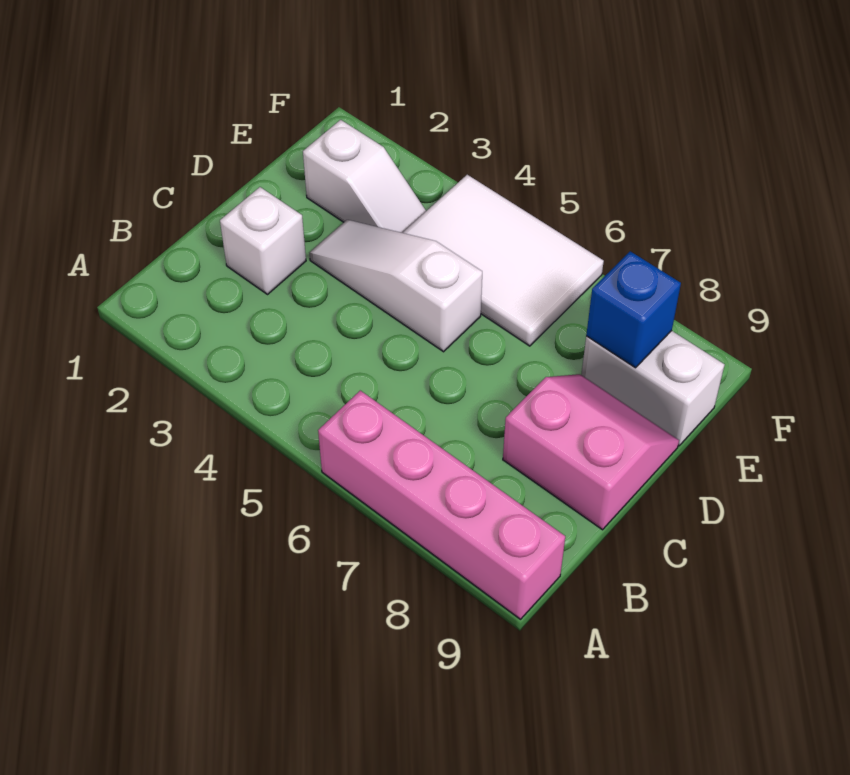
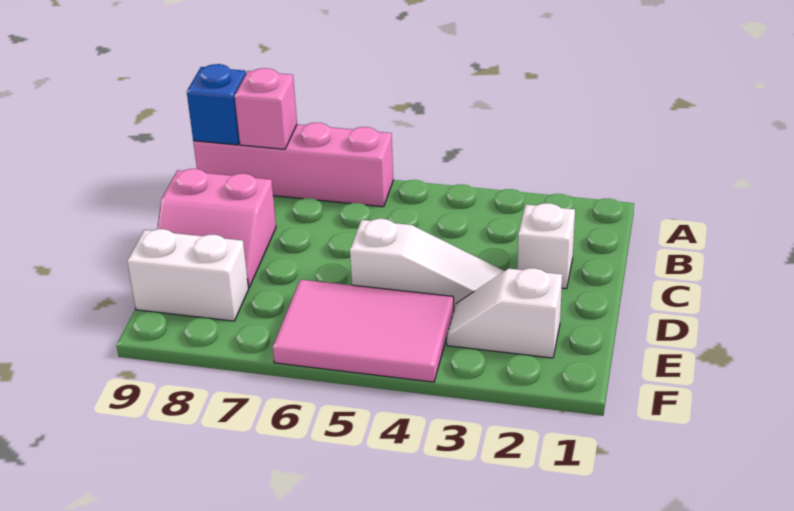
none -> pink 1x1 brick [235,68,297,149]
white 2x3 tile [402,175,604,346] -> pink 2x3 tile [273,280,454,382]
blue 1x1 brick [586,251,681,368] -> blue 1x1 brick moved to [187,64,246,145]

